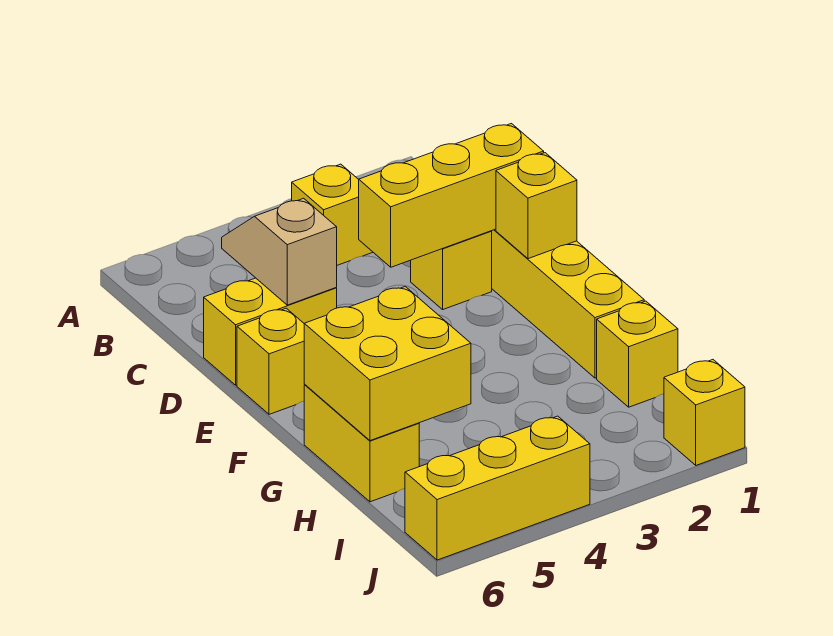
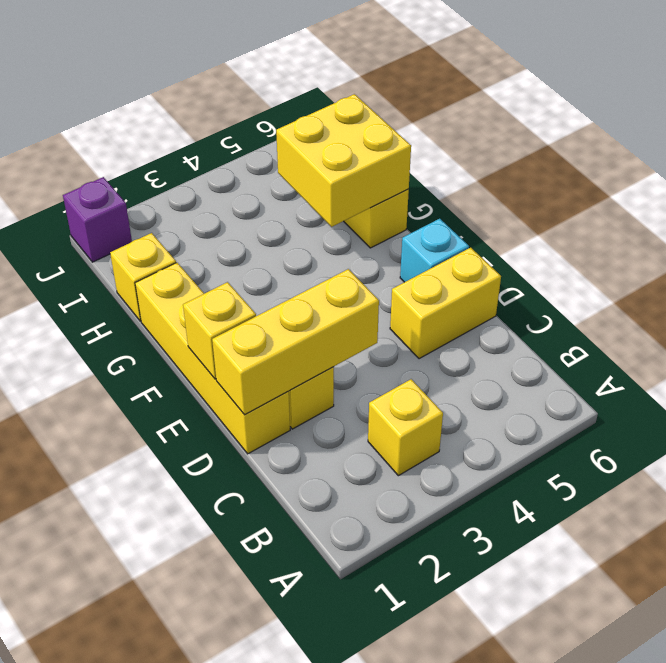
tan 1x2 slope [222,198,337,305] -> none
yellow 1x1 brick [237,308,305,414] -> cyan 1x1 brick [400,219,469,282]
yellow 1x1 brick [664,360,745,465] -> purple 1x1 brick [63,177,132,262]
yellow 1x3 brick [405,416,590,560] -> none

